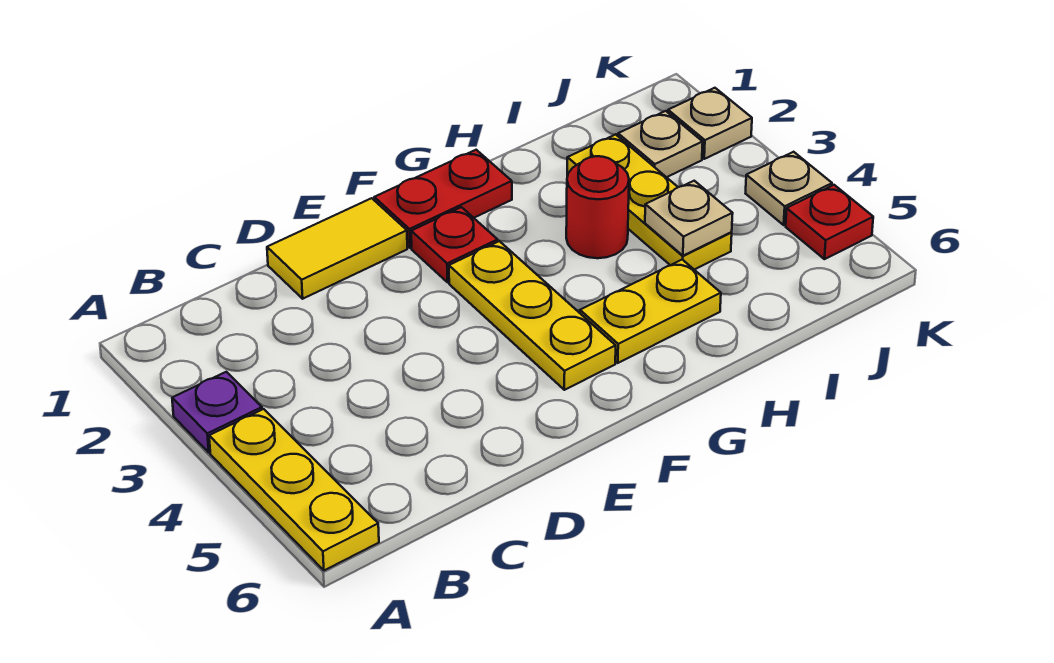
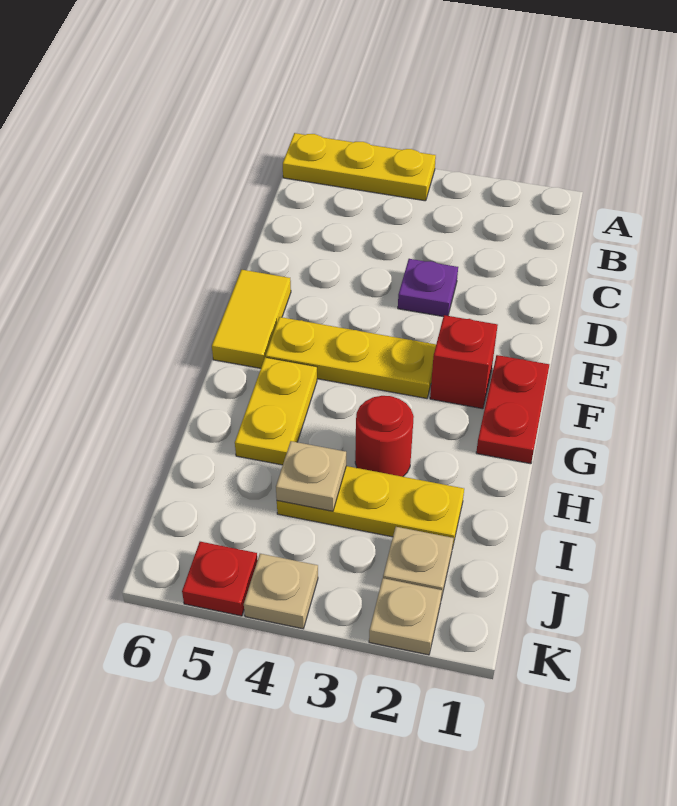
purple 1x1 plate [172,372,262,452] -> purple 1x1 plate moved to [398,259,458,316]
yellow 1x2 tile [267,198,407,299] -> yellow 1x2 tile moved to [212,270,291,368]
red 1x1 plate [411,207,498,282] -> red 1x1 brick [430,315,498,409]

